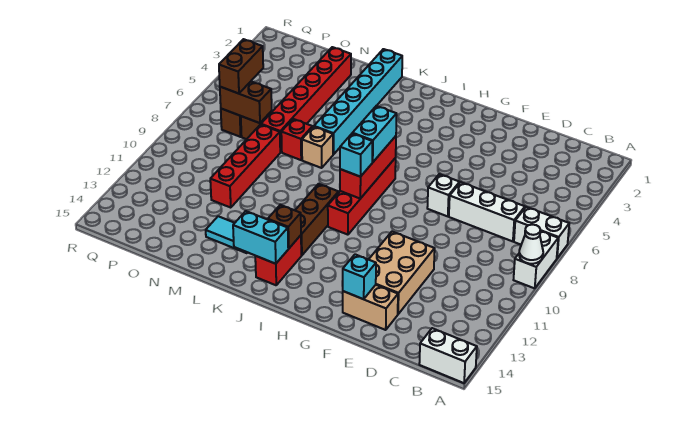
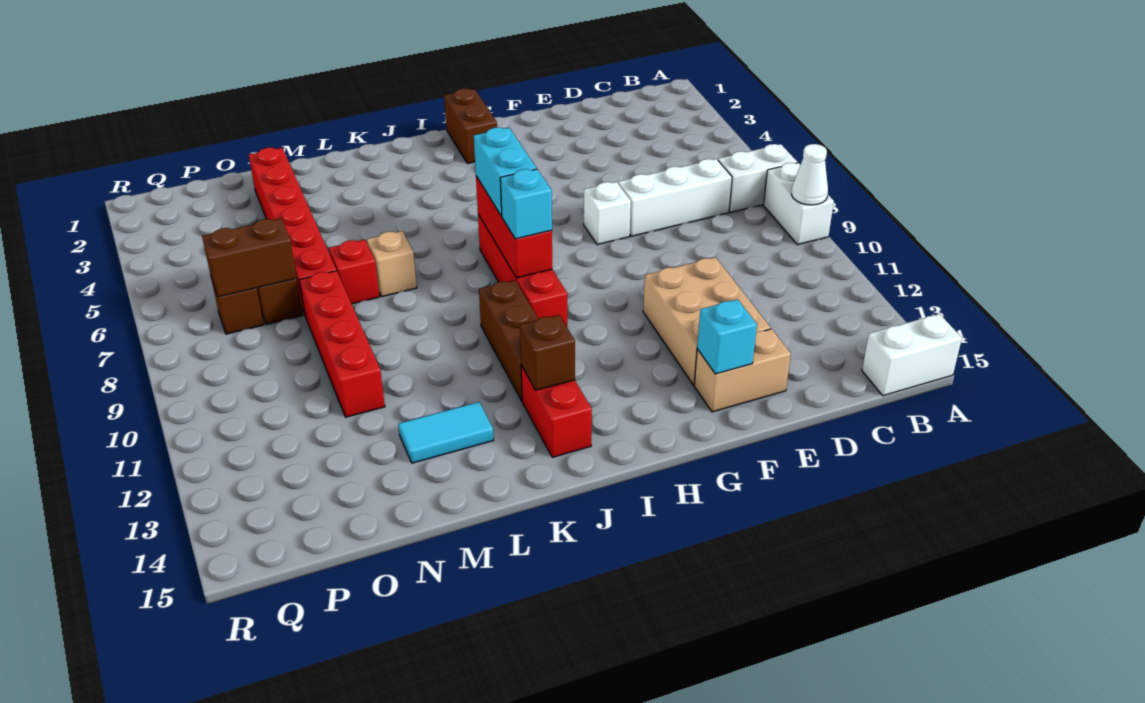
cyan 1x2 brick [233,211,289,264] -> none
cyan 1x6 brick [314,49,402,154] -> none
brown 1x2 brick [219,39,263,94] -> brown 1x2 brick moved to [444,89,497,164]

